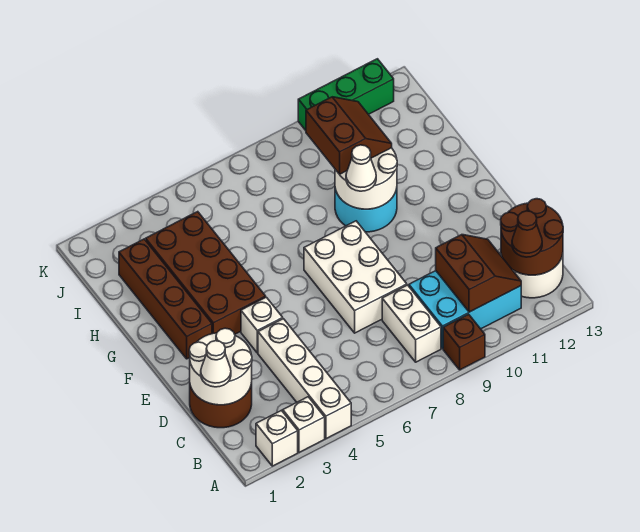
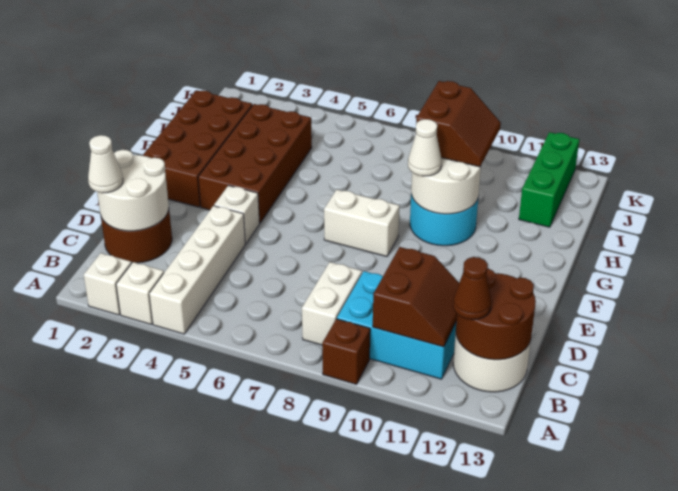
white 2x3 brick [304,221,407,333] -> white 1x2 brick [324,190,400,257]
brown 1x4 brick [119,239,212,359] -> brown 2x4 brick [142,90,252,207]
green 1x3 brick [298,59,394,130] -> green 1x3 brick turned to [519,132,579,227]

